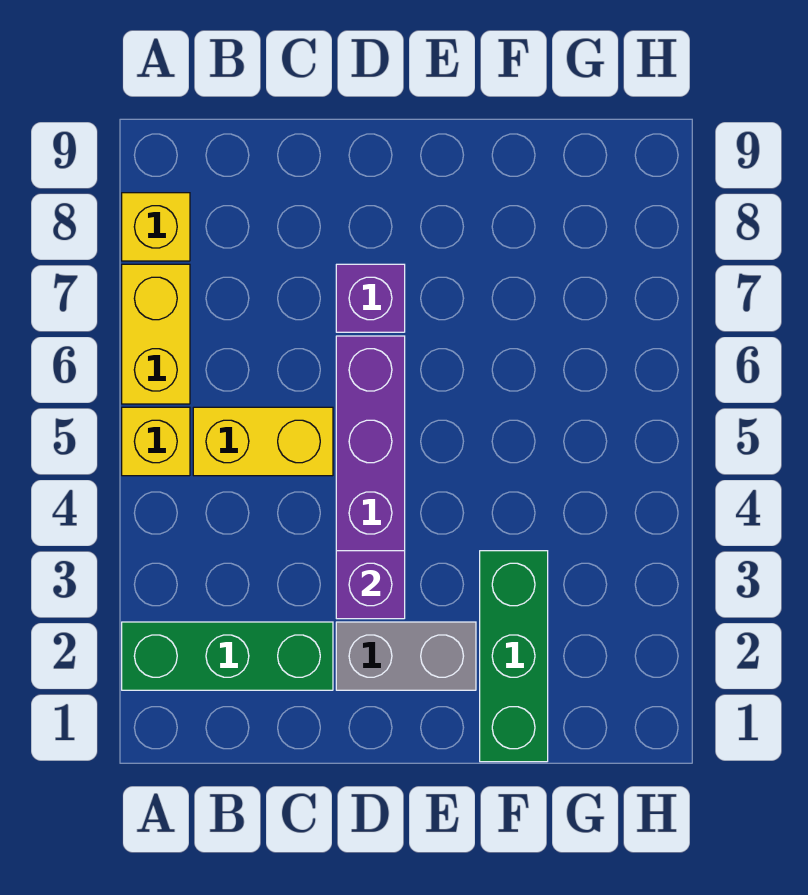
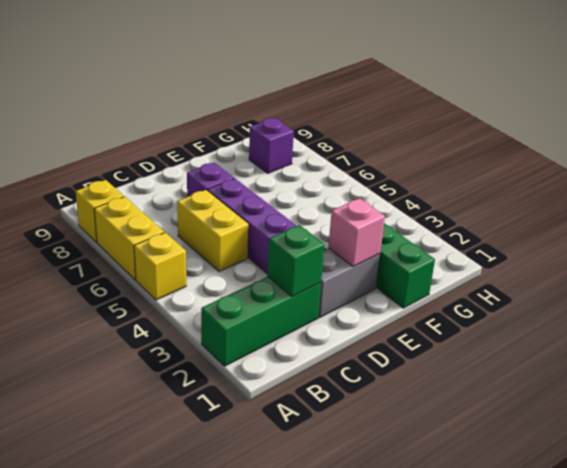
yellow 1x2 brick [193,407,333,476] -> yellow 1x2 brick turned to [177,190,248,271]
none -> green 1x1 brick [267,225,325,296]
purple 1x1 brick [336,551,405,619] -> purple 1x1 brick moved to [249,118,294,173]
none -> pink 1x1 brick [328,198,385,267]

